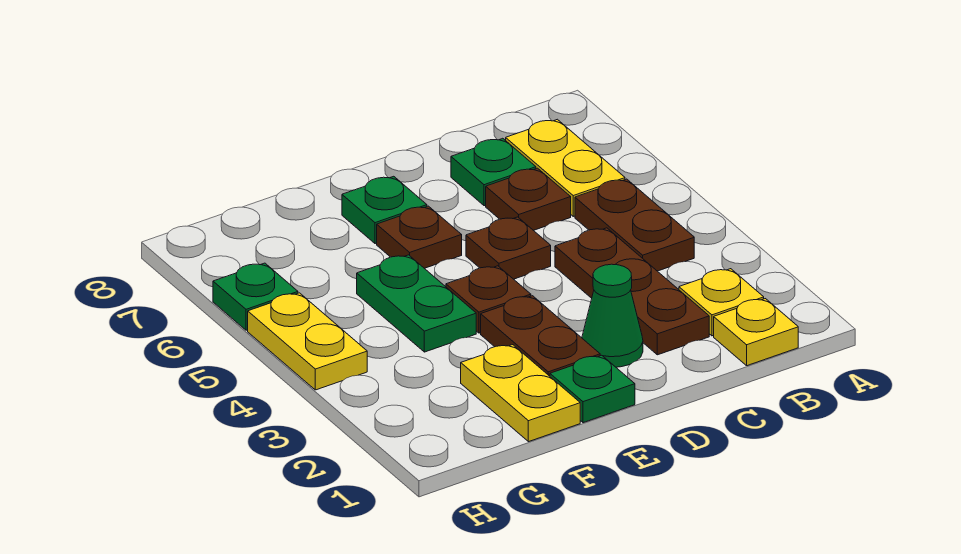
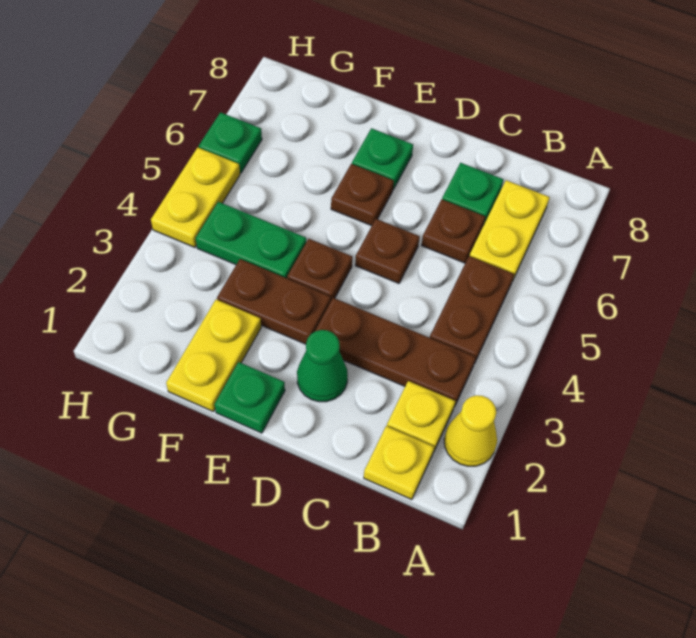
none -> yellow 1x1 cone [444,395,497,466]
brown 1x3 plate [555,228,709,355] -> brown 1x3 plate turned to [315,298,476,407]
brown 1x2 plate [481,296,600,376] -> brown 1x2 plate turned to [217,259,331,344]
green 1x2 plate [357,255,476,352] -> green 1x2 plate turned to [196,202,306,278]

